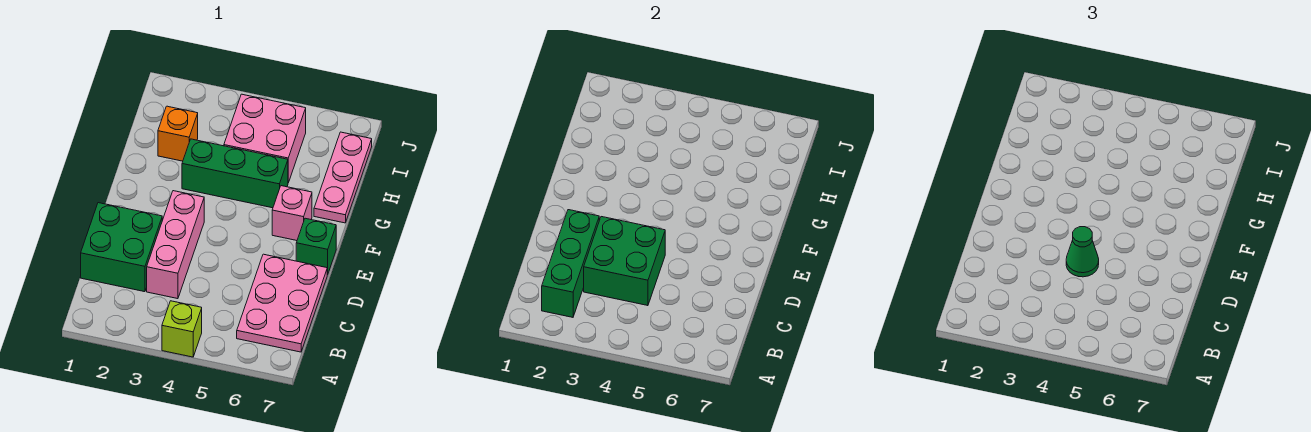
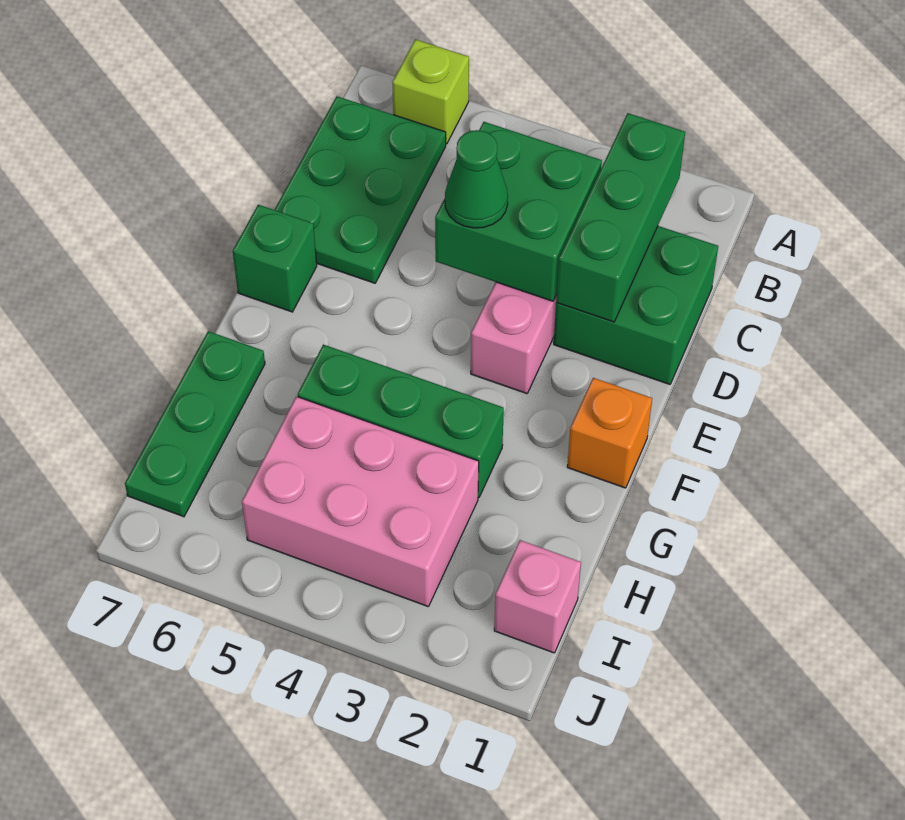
lime 1x1 brick [162,301,202,357] -> lime 1x1 brick moved to [392,39,469,144]
pink 2x3 plate [237,254,328,352] -> green 2x3 plate [275,96,446,283]
pink 1x1 brick [272,186,312,241] -> pink 1x1 brick moved to [494,540,581,653]
pink 1x3 plate [314,132,372,223] -> green 1x3 plate [125,331,265,517]
orange 1x1 brick [158,106,198,161] -> orange 1x1 brick moved to [567,378,652,488]
pink 2x2 brick [224,94,306,183] -> pink 2x3 brick [242,396,479,607]

